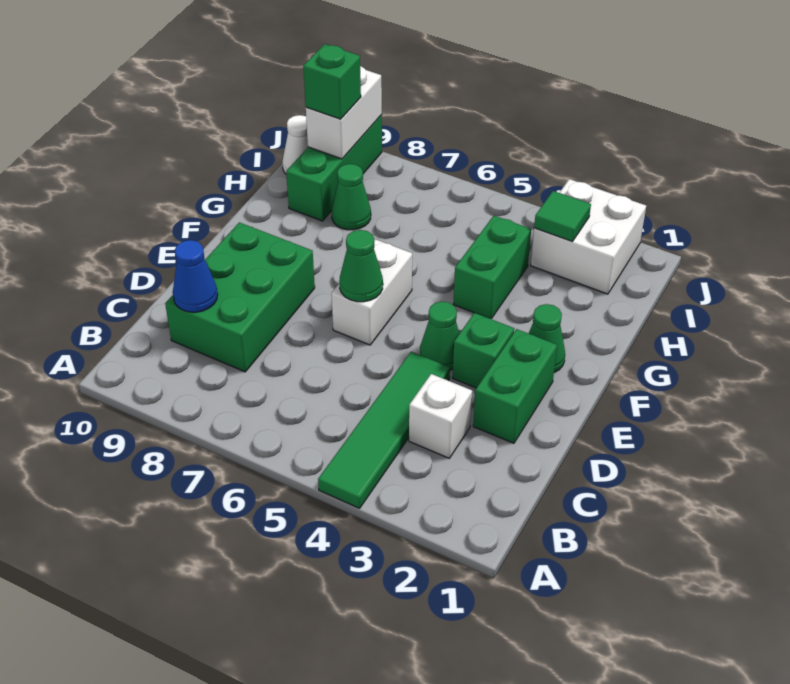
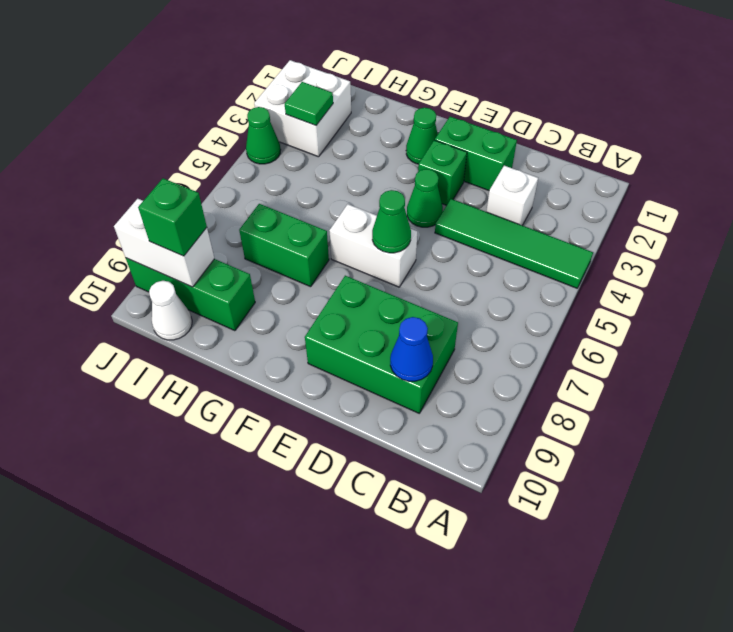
green 1x2 brick [453,216,531,319] -> green 1x2 brick moved to [239,204,329,287]
green 1x1 cone [331,164,371,230] -> green 1x1 cone moved to [246,107,281,164]

